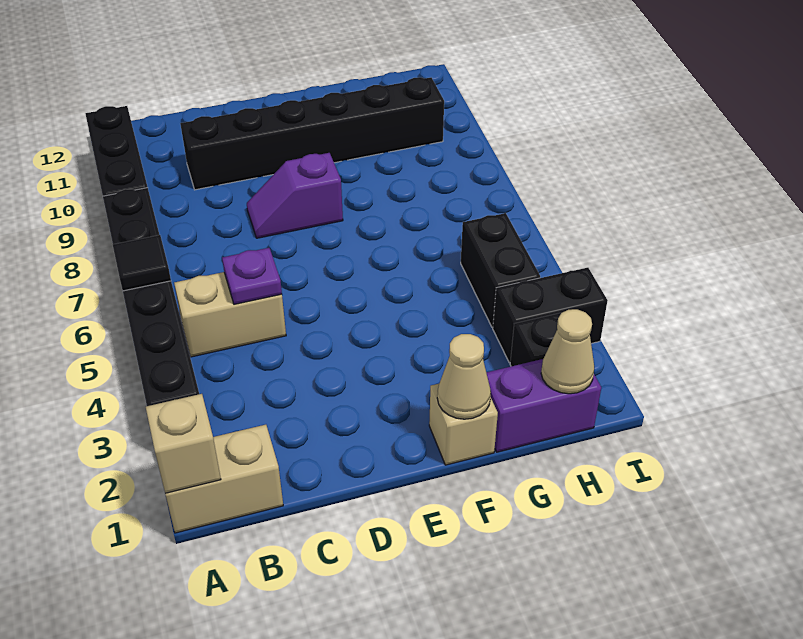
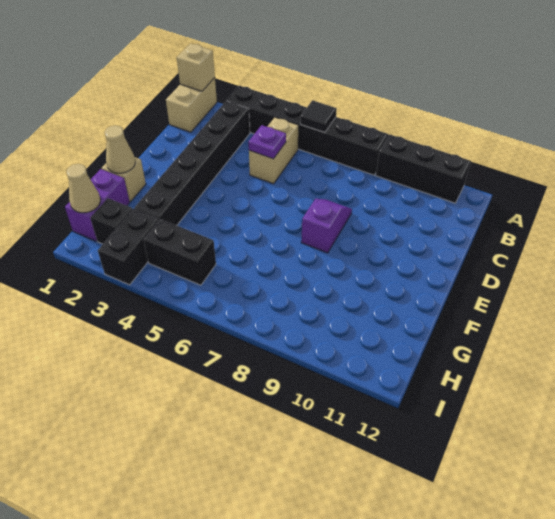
black 1x6 brick [180,77,444,190] -> black 1x6 brick moved to [135,101,250,225]

